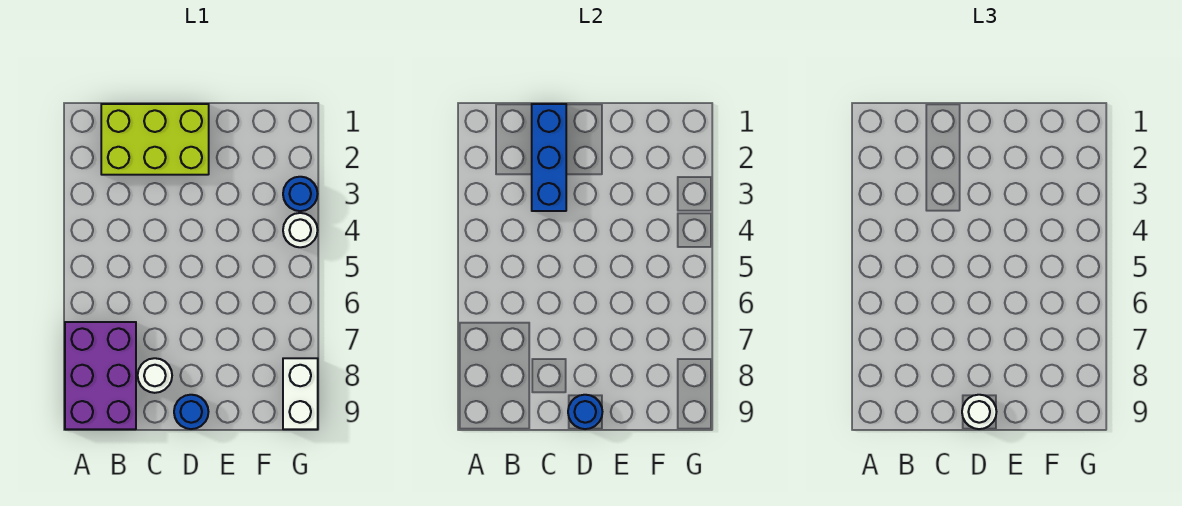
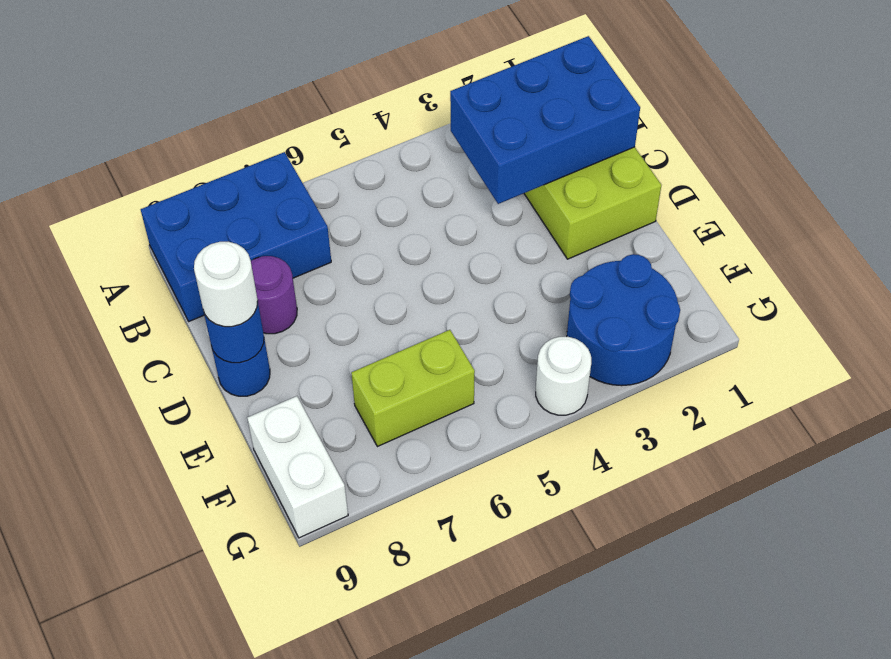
purple 2x3 brick [65,322,136,429] -> blue 2x3 brick [141,152,331,321]
blue 1x3 brick [532,104,566,211] -> blue 2x3 brick [450,36,640,204]
white 1x1 round brick [138,358,172,393] -> purple 1x1 round brick [251,256,297,334]
none -> lime 1x2 brick [351,330,475,447]
blue 1x1 round brick [283,177,317,211] -> blue 2x2 round brick [567,254,680,386]
white 1x2 brick [283,358,318,429] -> white 1x2 brick turned to [247,396,348,538]

